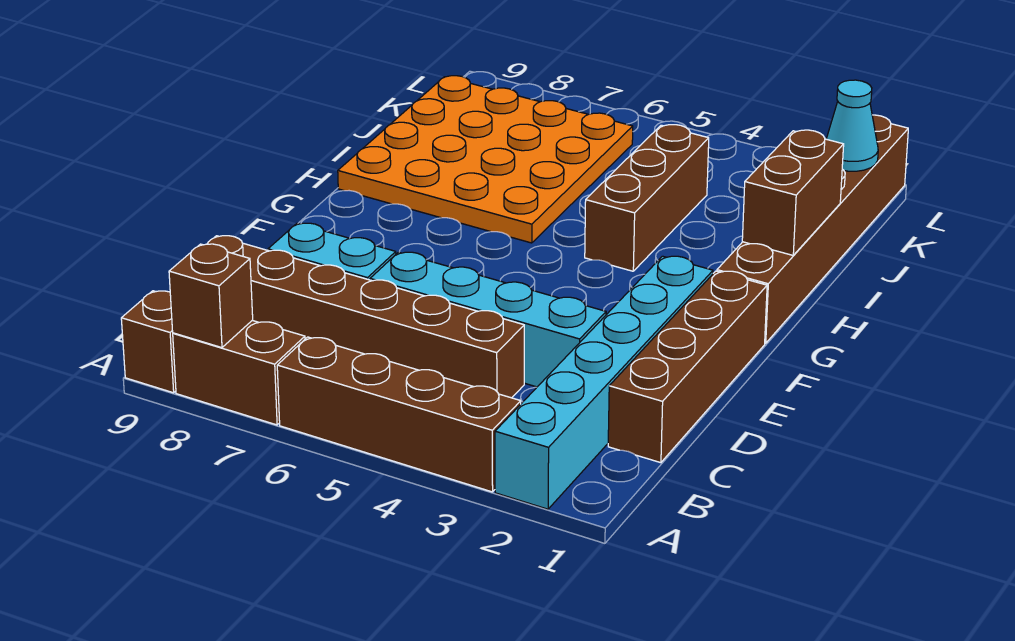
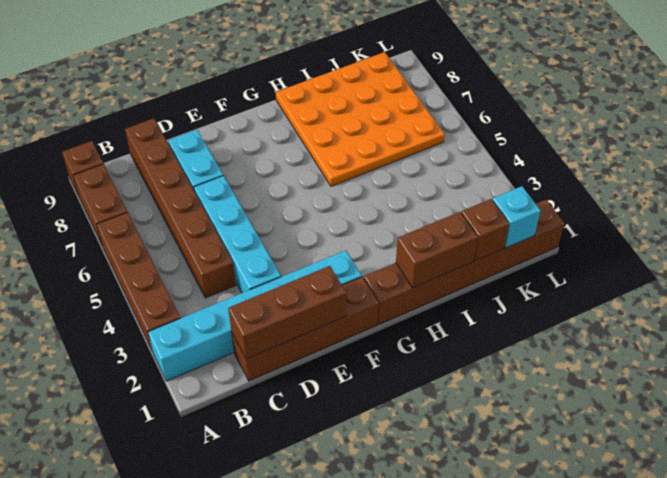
brown 1x1 brick [169,244,253,348] -> brown 1x1 brick moved to [461,199,509,261]
brown 1x3 brick [585,125,709,271] -> brown 1x3 brick moved to [228,266,346,359]
cyan 1x1 cone [827,80,878,171] -> cyan 1x1 brick [493,186,540,248]

